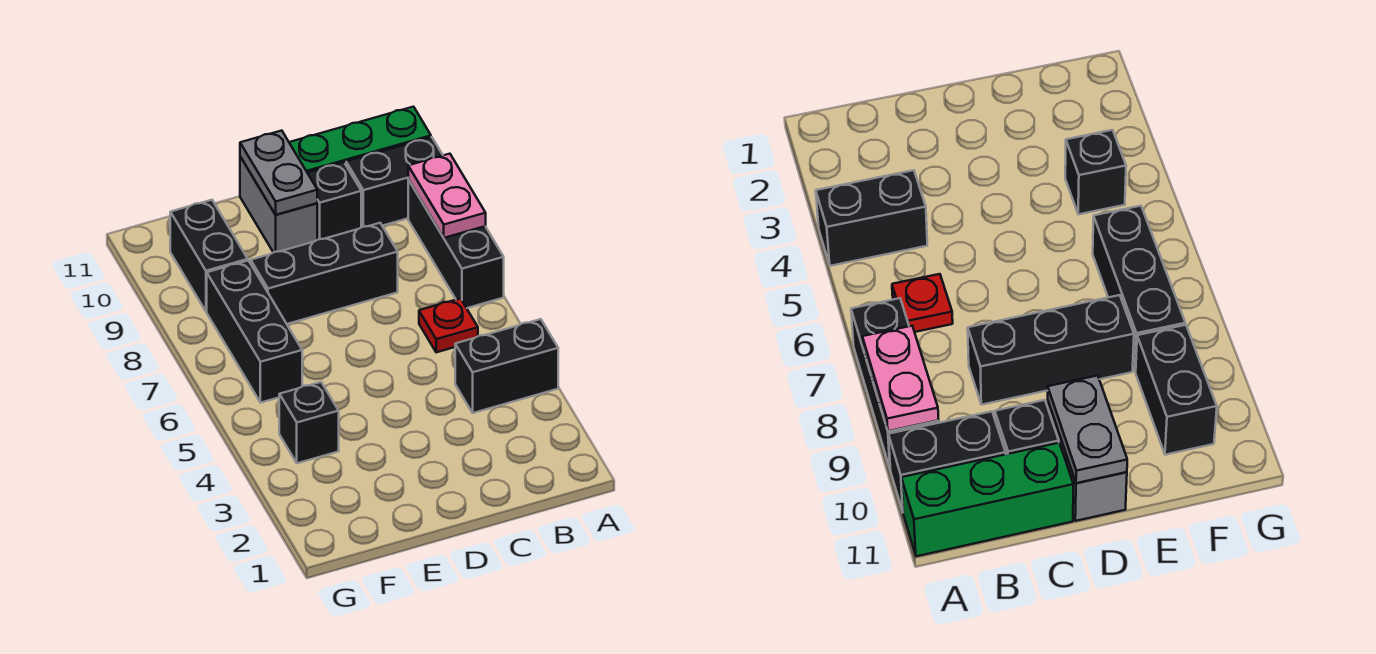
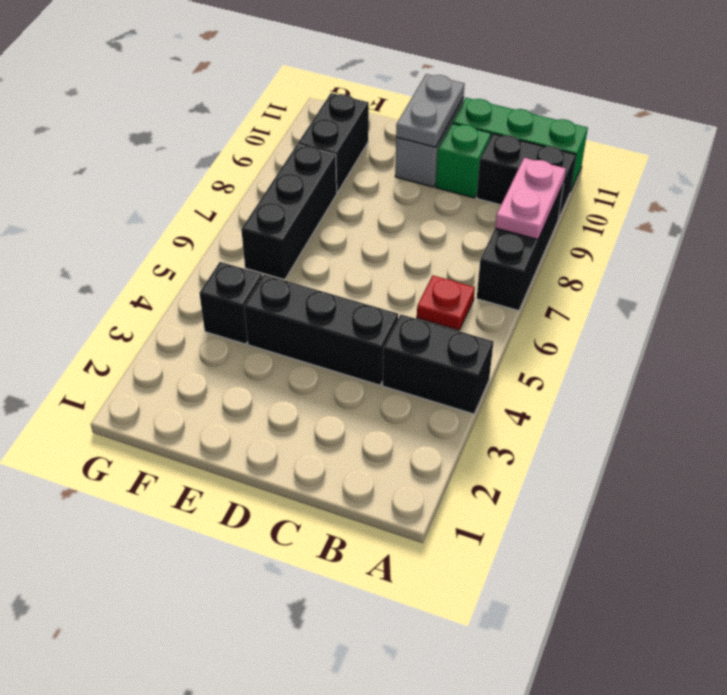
black 1x3 brick [251,223,398,324] -> black 1x3 brick moved to [244,275,398,385]
black 1x1 brick [307,162,361,240] -> green 1x1 brick [436,123,491,198]

